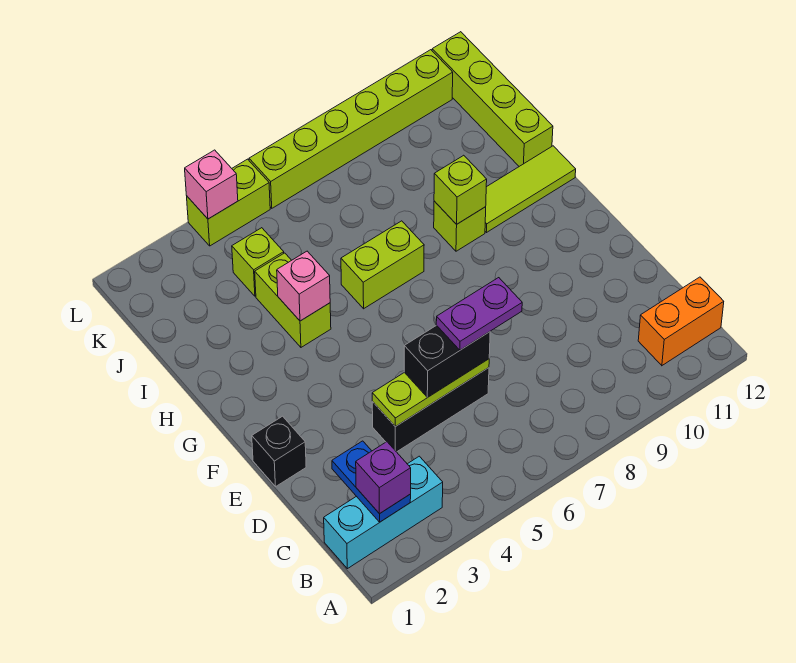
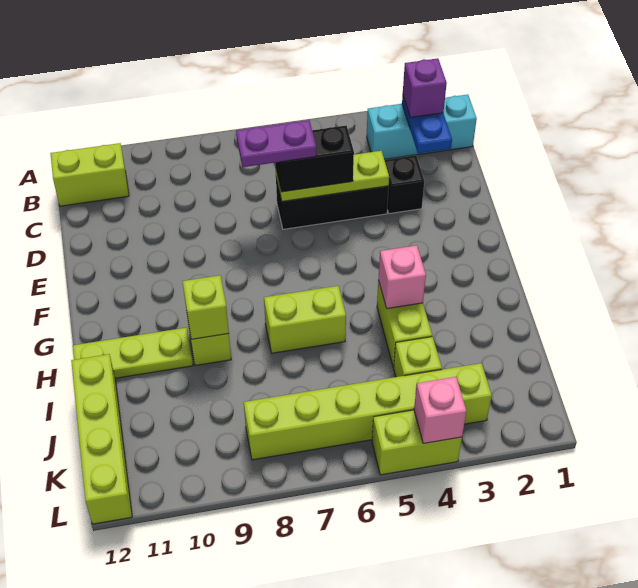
orange 1x2 brick [638,277,724,365] -> lime 1x2 brick [50,143,129,206]
black 1x1 brick [252,416,306,486] -> black 1x1 brick moved to [385,155,424,214]
lime 1x3 tile [485,146,576,233] -> lime 1x3 plate [73,328,193,378]
lime 1x6 brick [249,50,453,208] -> lime 1x6 brick moved to [244,363,492,460]

